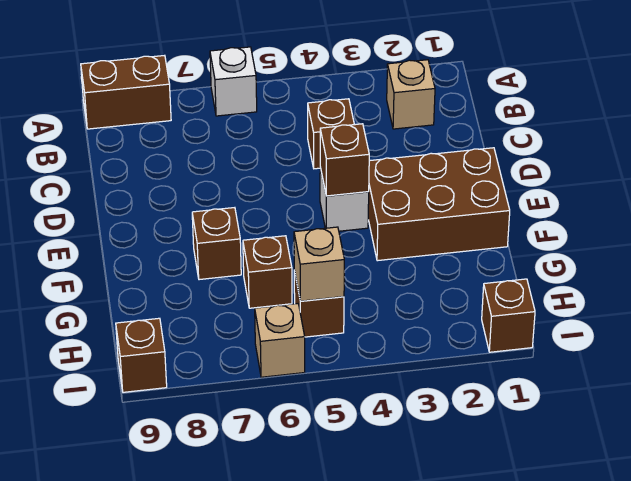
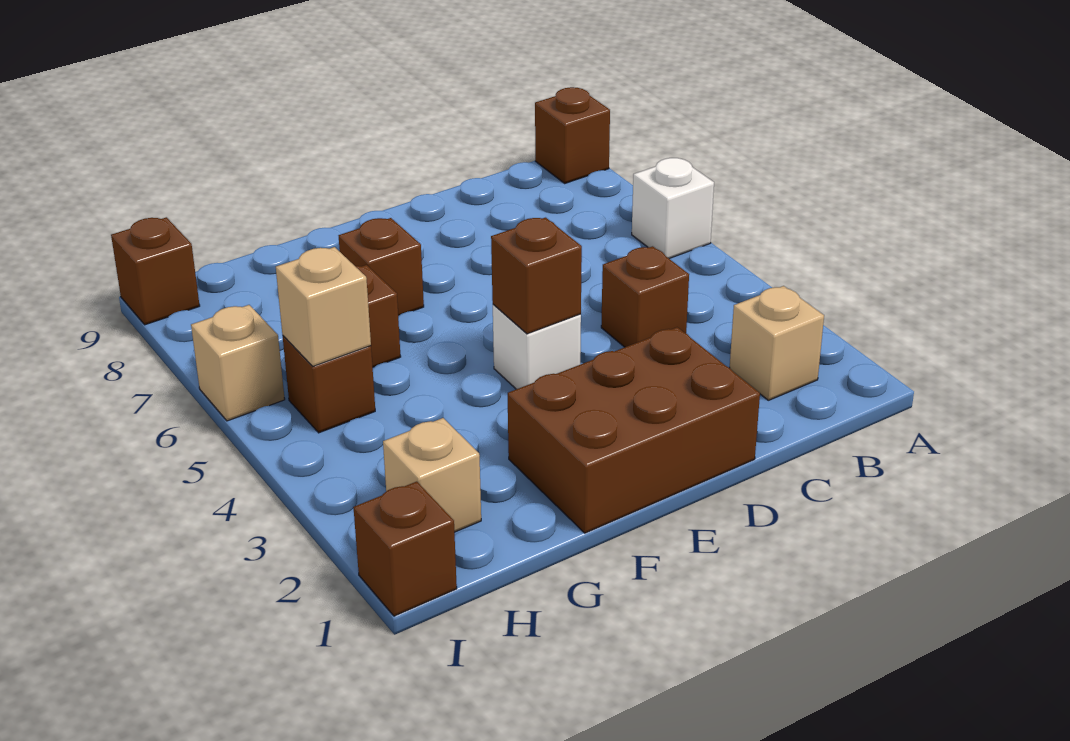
brown 1x2 brick [81,55,171,129] -> brown 1x1 brick [535,87,610,183]
brown 2x3 brick [368,148,510,261] -> brown 2x3 brick turned to [508,327,760,533]
none -> tan 1x1 brick [383,418,481,532]

